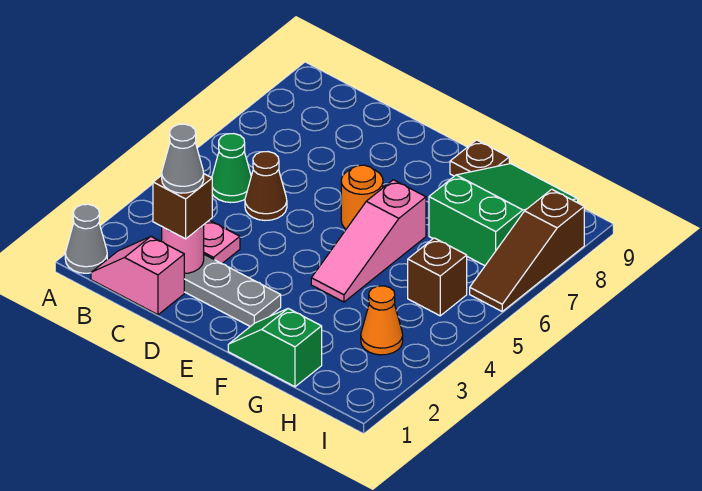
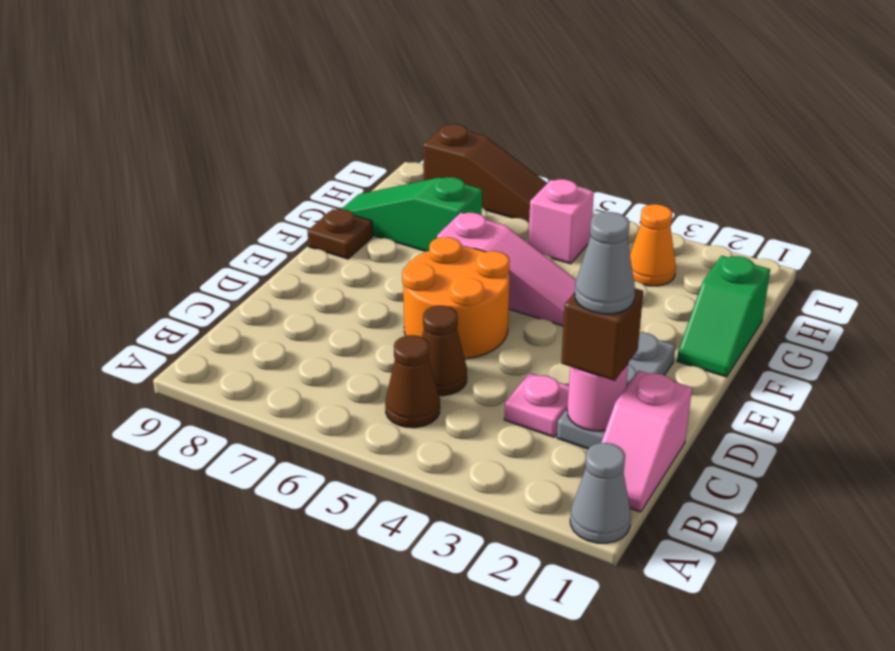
green 1x1 cone [212,134,251,203] -> brown 1x1 cone [385,335,440,428]
orange 1x1 round brick [341,165,383,229] -> orange 2x2 round brick [402,237,510,359]
green 2x3 slope [429,164,578,266] -> green 1x3 slope [342,177,482,251]
brown 1x1 brick [408,238,467,316] -> pink 1x1 brick [529,179,594,264]

